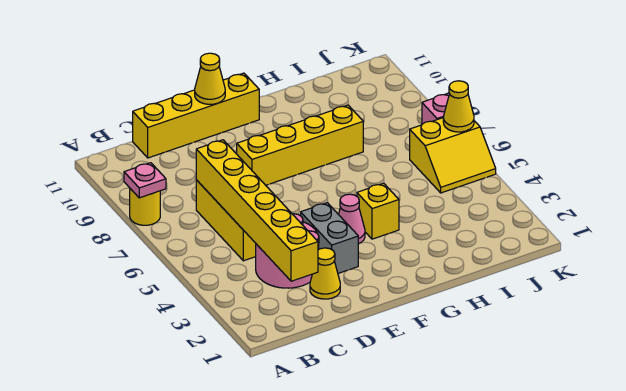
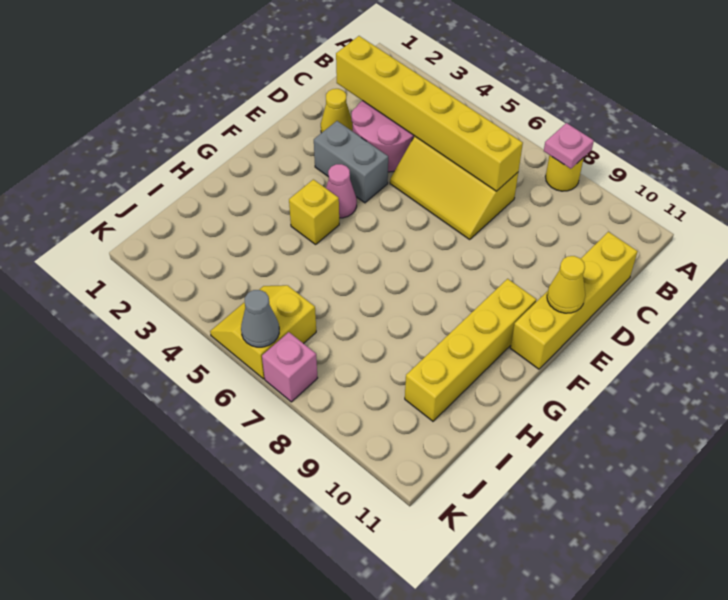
yellow 1x4 brick [237,105,363,185] -> yellow 1x4 brick moved to [405,279,536,421]
yellow 1x1 cone [443,81,474,132] -> grey 1x1 cone [241,290,279,347]

